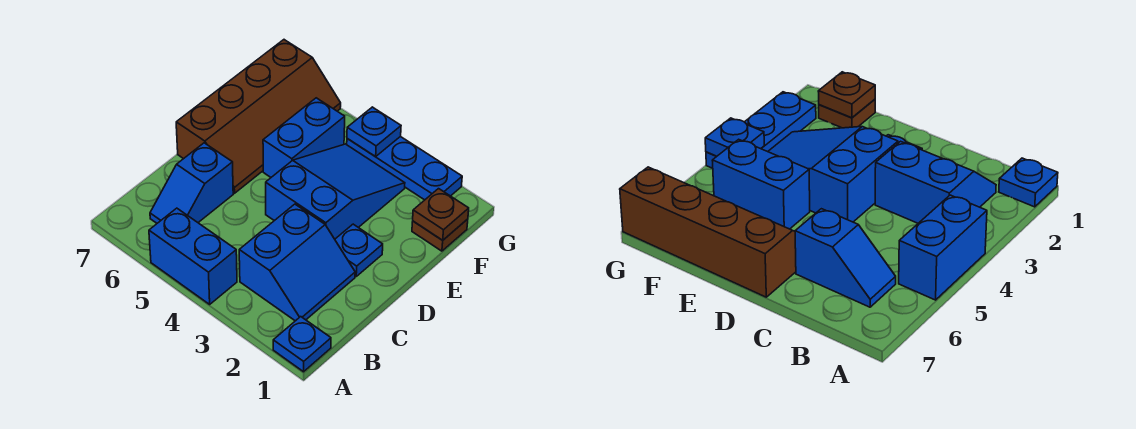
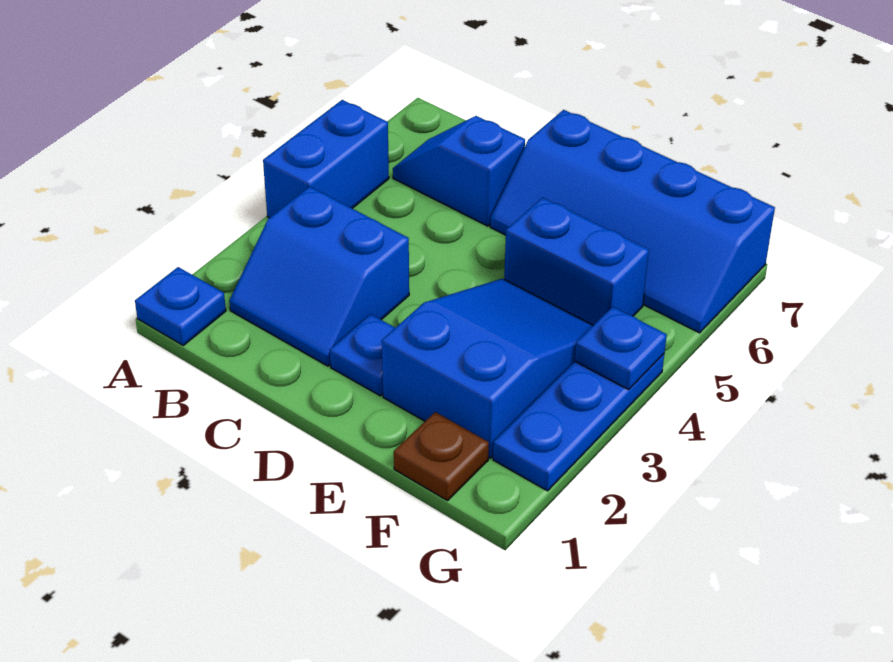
blue 2x3 slope [266,144,405,239] -> blue 2x3 slope turned to [382,279,593,458]
brown 2x4 slope [176,40,341,193] -> blue 2x4 slope [490,110,775,333]
brown 1x1 plate [413,189,469,240] -> none

